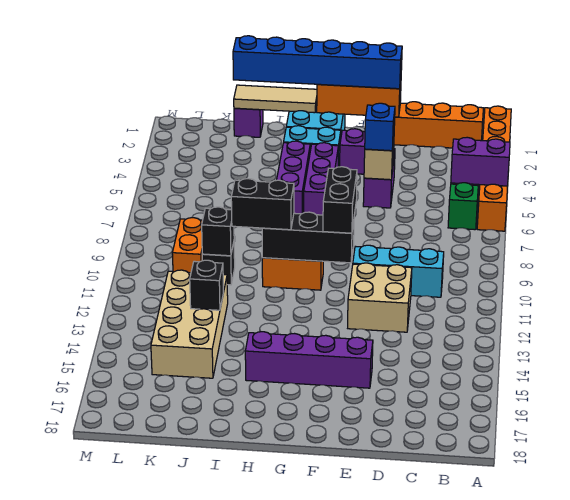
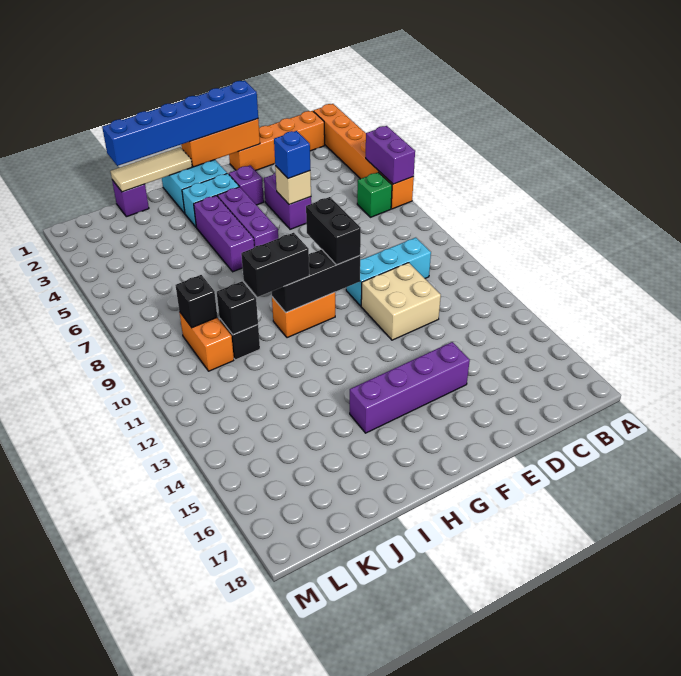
purple 1x2 brick [451,137,510,186] -> purple 1x2 brick turned to [366,126,415,184]
tan 2x4 brick [151,270,228,378] -> none
black 1x1 brick [190,260,223,310] -> black 1x1 brick moved to [175,275,217,328]

